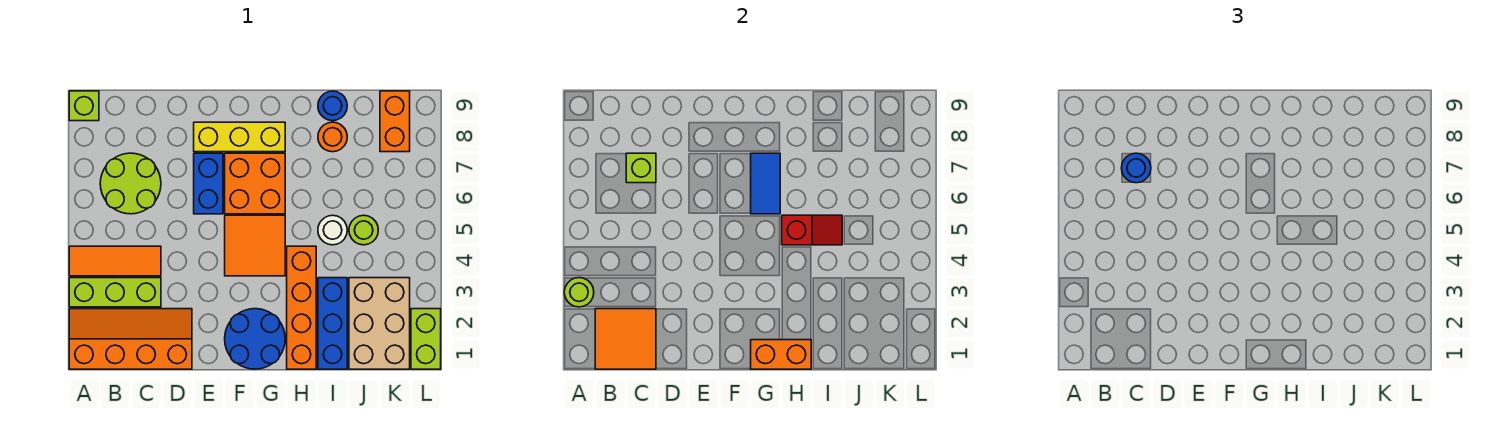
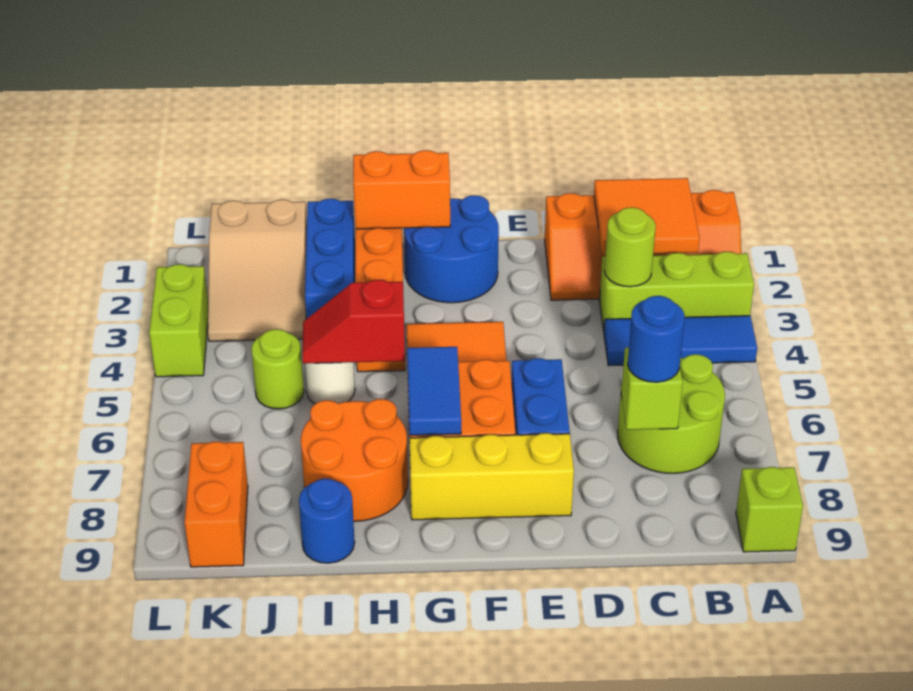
lime 1x1 round brick [564,278,594,307] -> lime 1x1 round brick moved to [604,207,656,287]
orange 1x3 tile [69,246,161,276] -> blue 1x3 tile [604,316,757,366]
orange 1x1 round brick [318,122,347,152] -> orange 2x2 round brick [301,399,408,521]
tan 2x3 brick [349,278,410,369] -> tan 2x3 slope [208,200,307,341]
lime 1x2 brick [411,309,441,369] -> lime 1x2 brick moved to [149,264,208,377]

